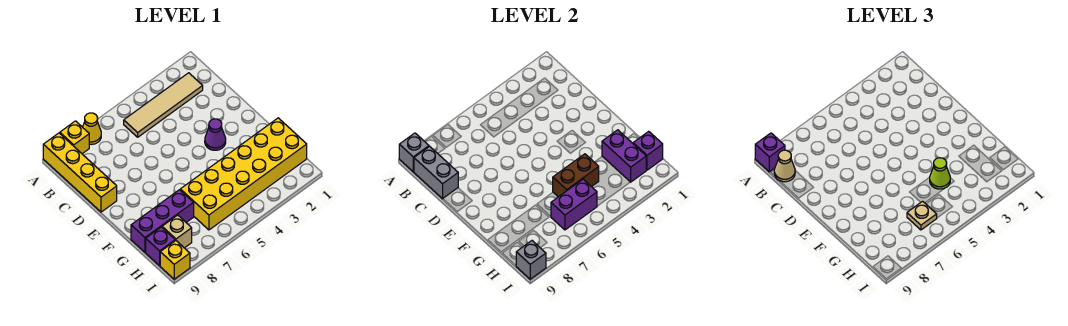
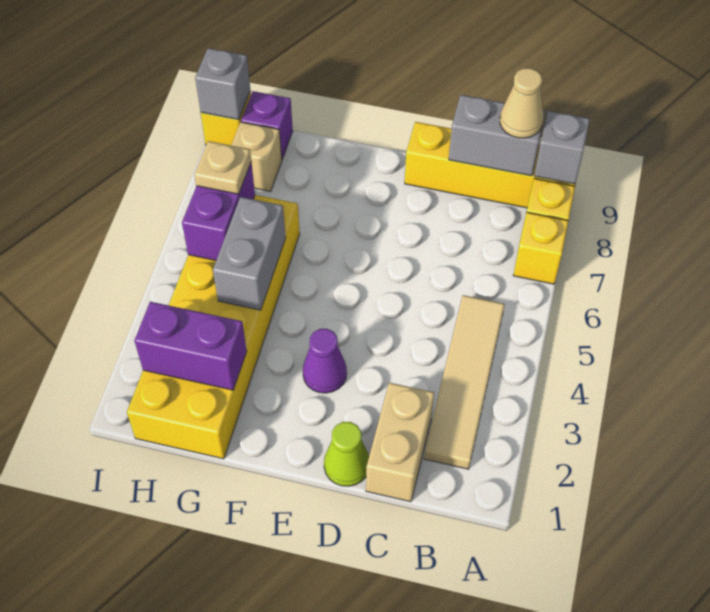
yellow 1x1 cone [83,113,101,144] -> yellow 1x1 brick [513,212,568,284]
purple 1x1 brick [755,133,785,172] -> none
none -> tan 1x2 brick [366,383,434,502]
brown 1x2 brick [553,154,599,197] -> grey 1x2 brick [213,197,286,310]
lime 1x1 cone [930,158,950,189] -> lime 1x1 cone moved to [324,422,369,486]
purple 1x3 brick [131,190,194,252] -> none
purple 1x1 brick [633,131,663,170] -> none

